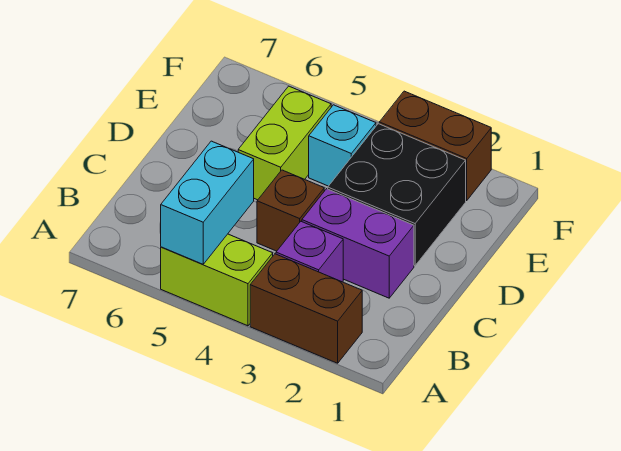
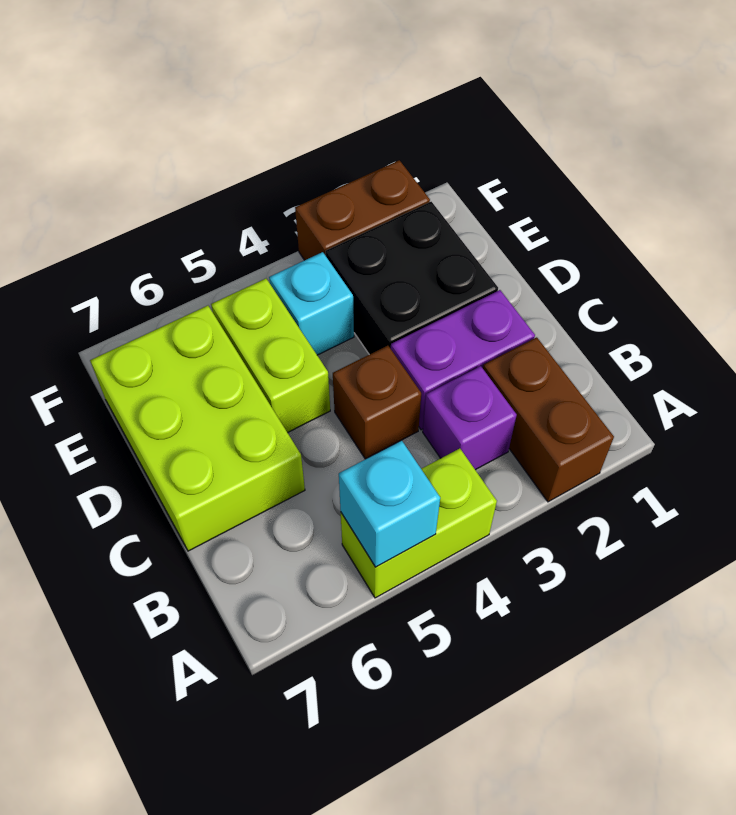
brown 1x2 brick [250,254,362,363] -> brown 1x2 brick turned to [483,337,614,502]
cyan 1x2 brick [161,141,254,264] -> cyan 1x1 brick [339,440,440,567]
none -> lime 2x3 brick [90,306,305,551]

